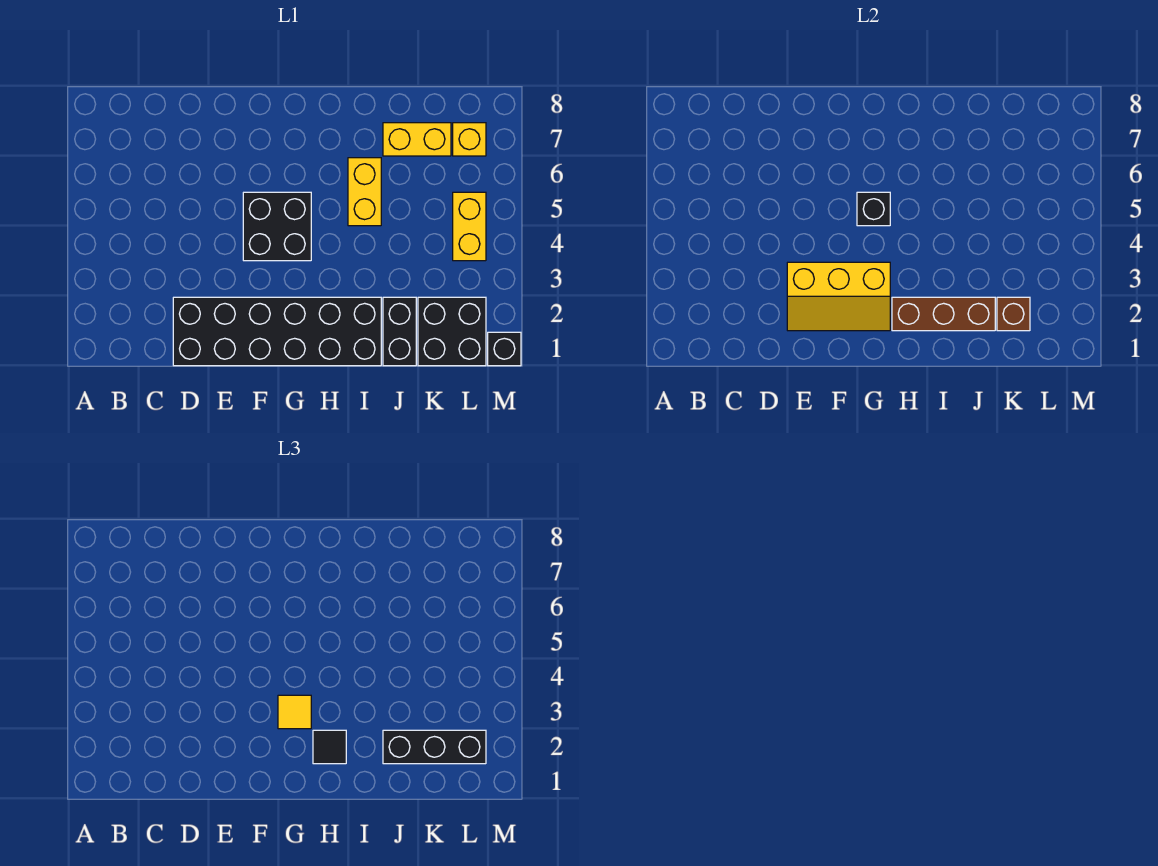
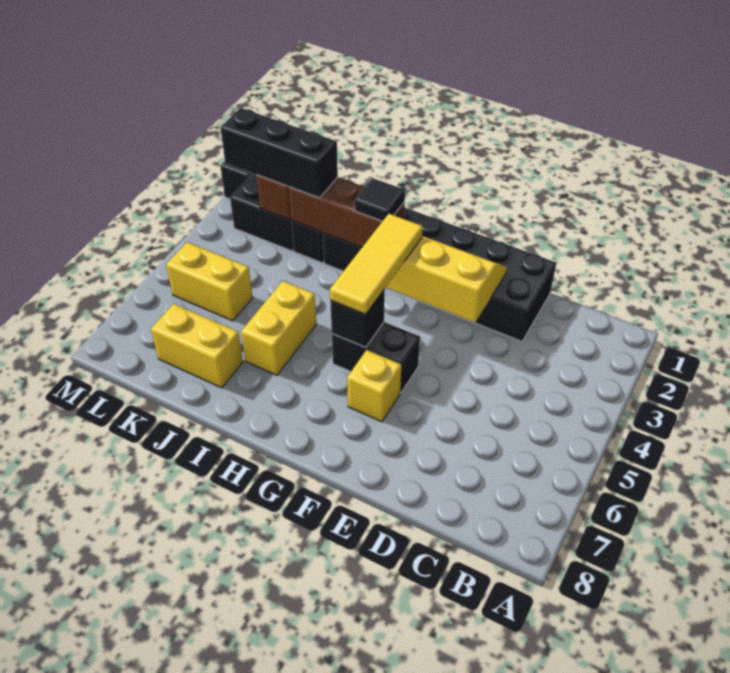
black 2x2 brick [243,192,311,261] -> black 1x2 brick [332,322,420,393]
yellow 1x1 tile [278,695,311,729] -> yellow 1x3 tile [330,214,423,314]
yellow 1x2 brick [453,192,486,261] -> yellow 1x2 brick turned to [166,242,253,321]
yellow 1x1 brick [453,123,486,156] -> yellow 1x1 brick moved to [347,350,401,422]

